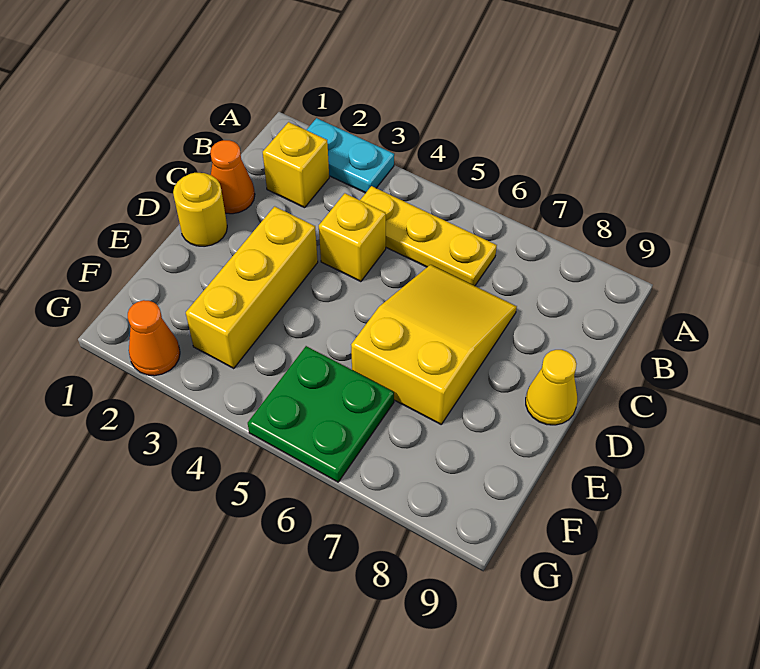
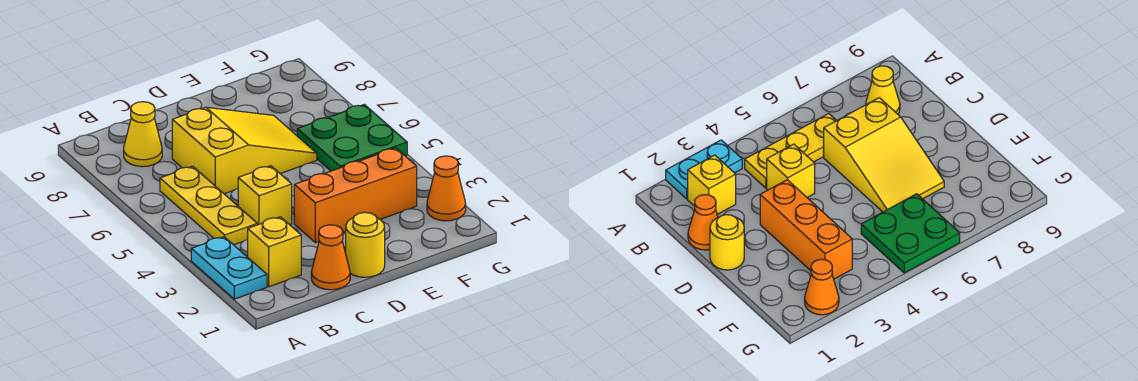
yellow 2x3 slope [351,265,517,424] -> yellow 2x3 slope turned to [172,107,317,194]
yellow 1x3 brick [186,206,318,368] -> orange 1x3 brick [294,148,417,243]
yellow 1x1 cone [526,350,577,425] -> yellow 1x1 cone moved to [124,102,162,167]

